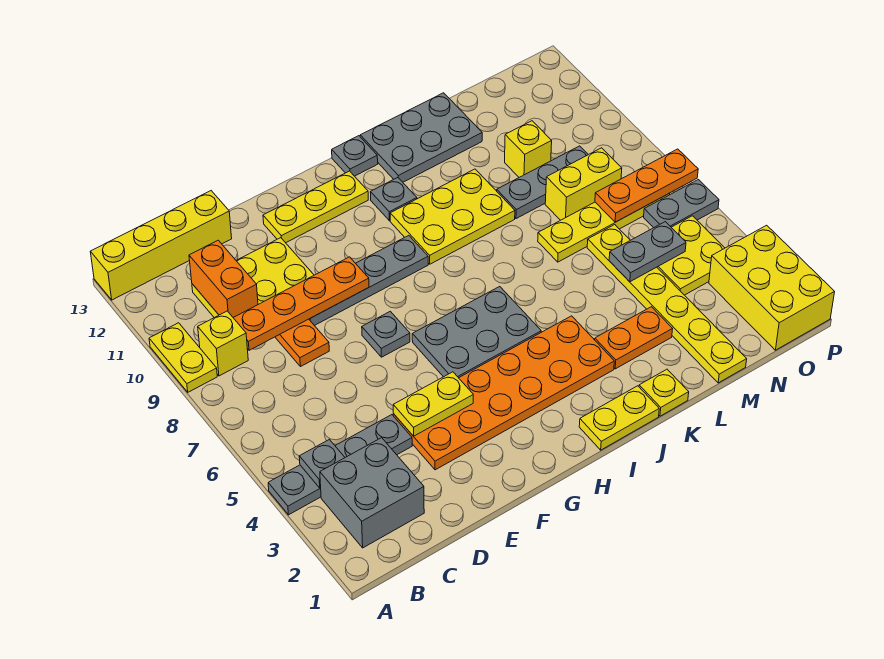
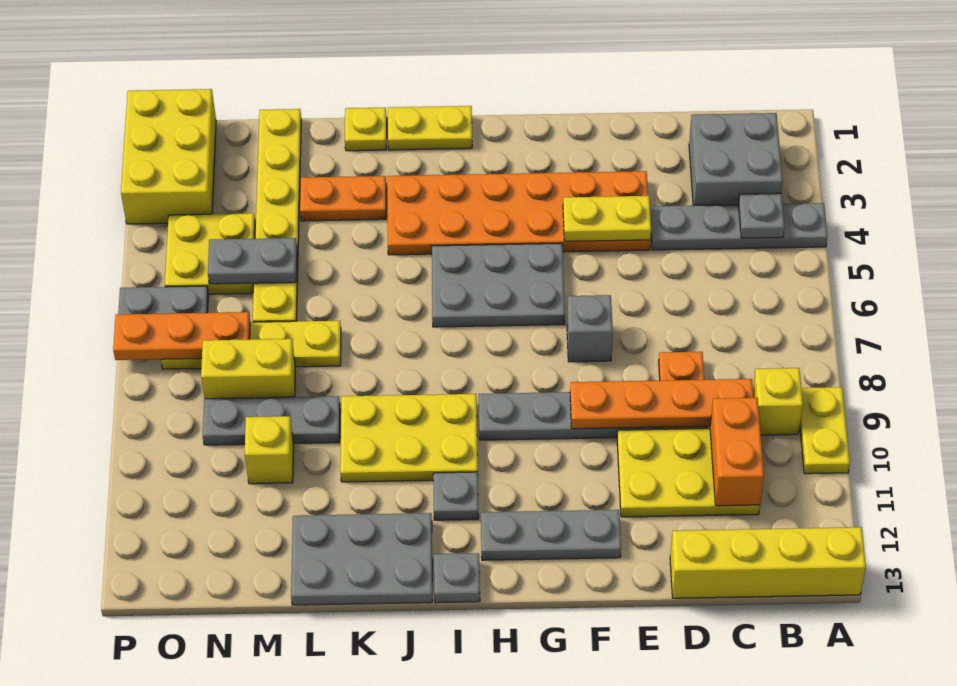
grey 1x1 plate [362,311,410,357] -> grey 1x1 brick [567,295,613,362]
yellow 1x3 plate [263,171,368,243] -> grey 1x3 plate [481,510,621,560]

